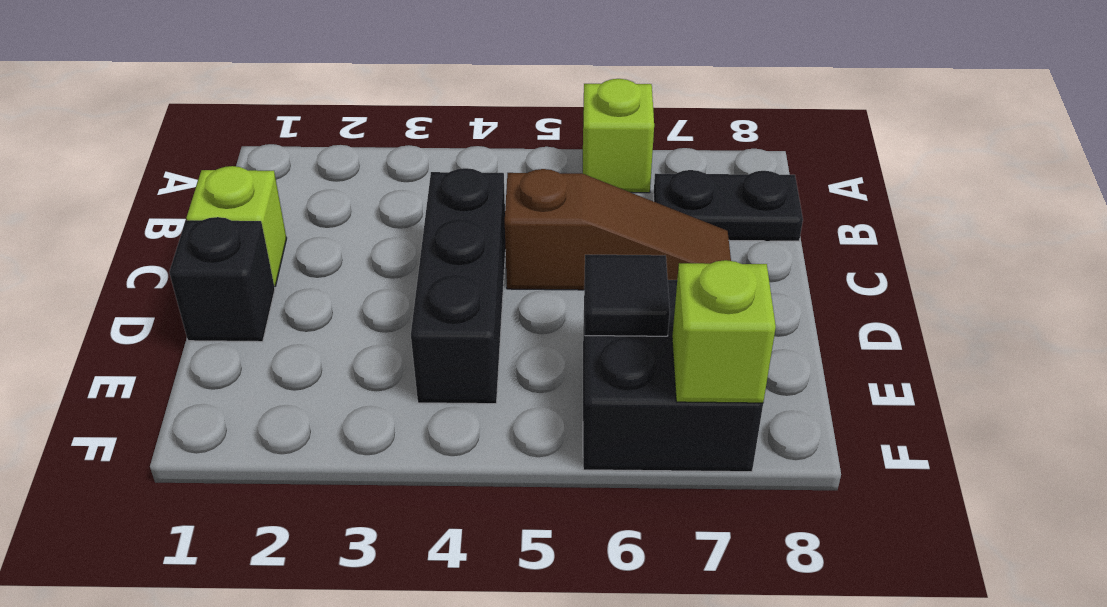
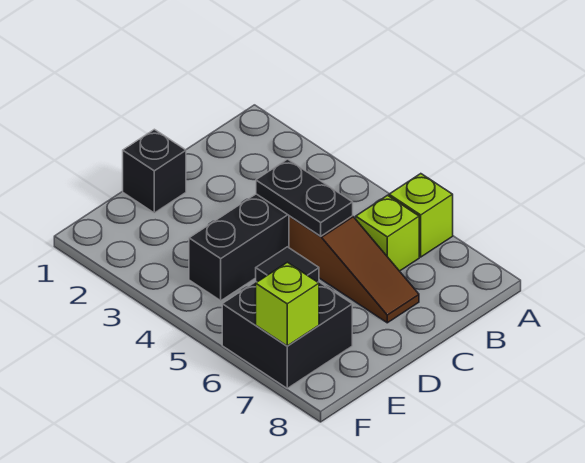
black 1x2 plate [653,170,803,241] -> black 1x2 plate moved to [256,159,353,236]
lime 1x1 brick [187,166,287,287] -> lime 1x1 brick moved to [356,195,419,271]

